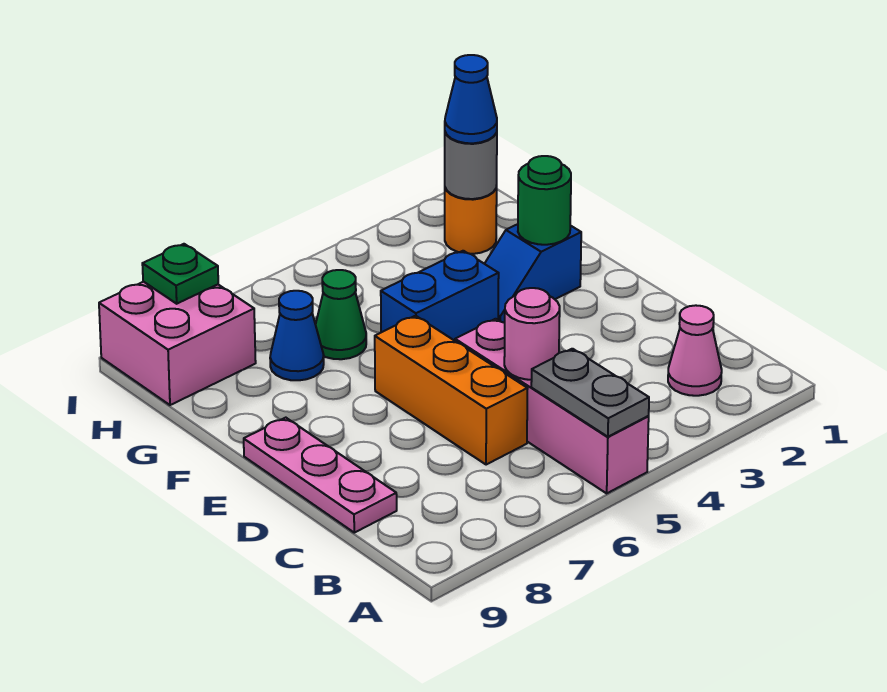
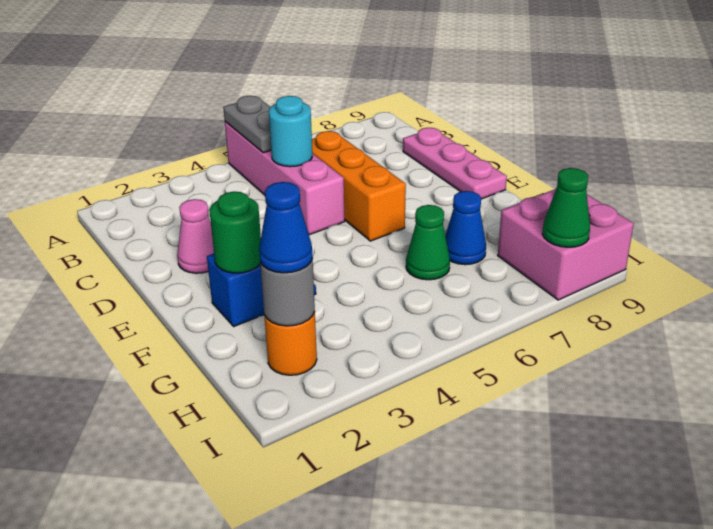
pink 1x1 cone [668,305,722,396] -> pink 1x1 cone moved to [177,199,214,273]
pink 1x1 round brick [504,288,560,380] -> cyan 1x1 round brick [269,96,312,167]
blue 1x2 brick [381,251,499,341] -> none
green 1x1 plate [142,244,218,304] -> green 1x1 cone [542,168,590,247]

